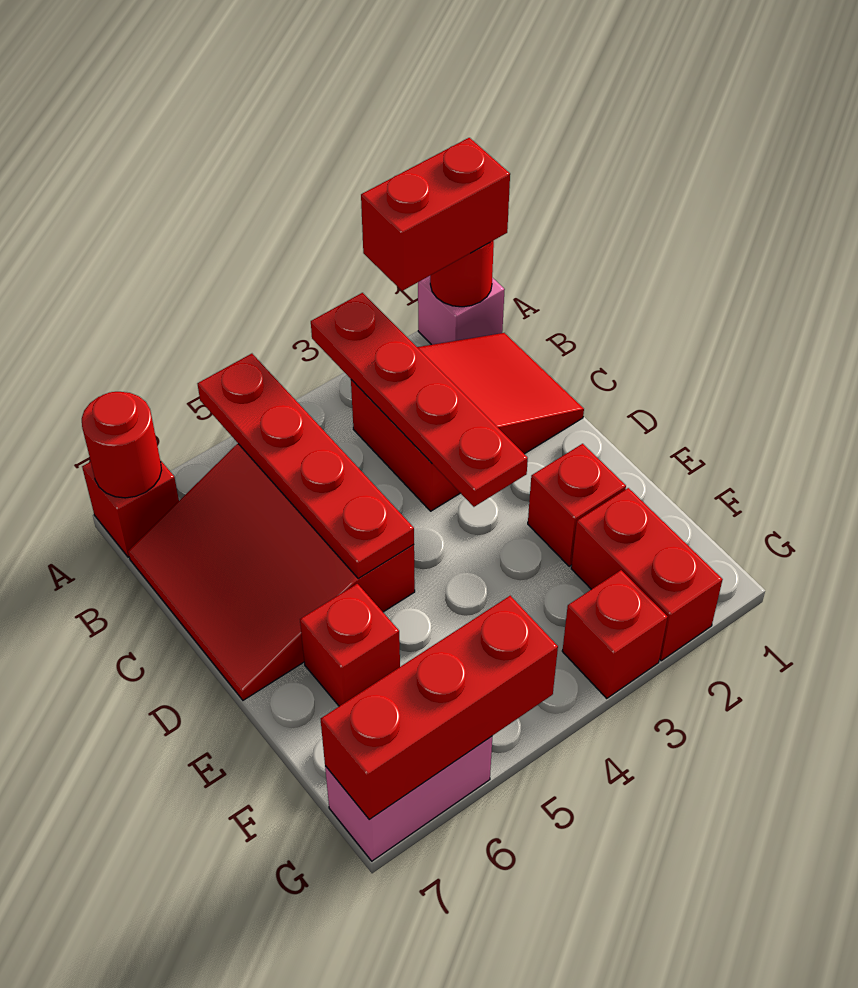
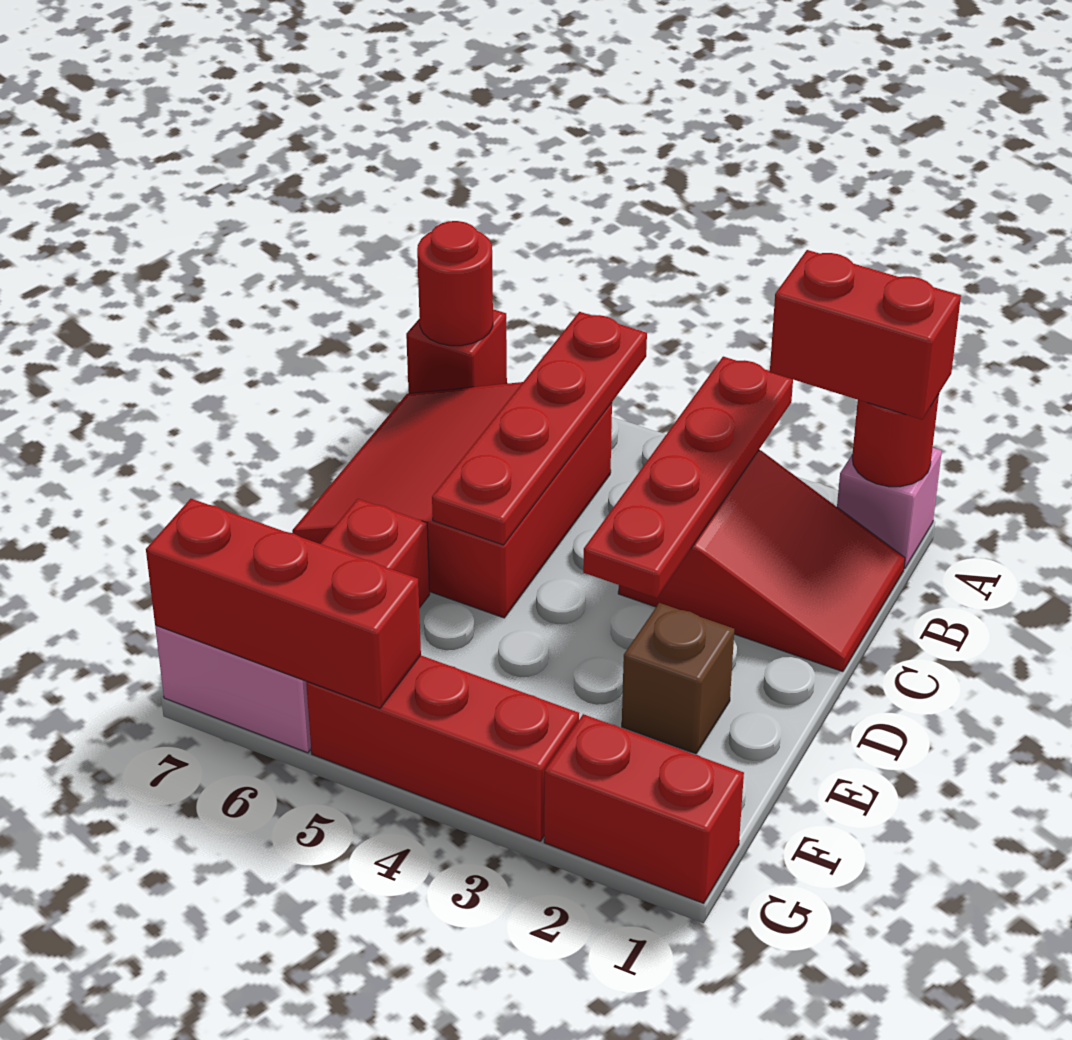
red 1x1 brick [528,444,626,566] -> brown 1x1 brick [622,603,734,754]
red 1x2 brick [571,488,723,661] -> red 1x2 brick turned to [544,714,744,903]
red 1x1 brick [562,570,668,698] -> red 1x3 brick [306,655,579,841]

